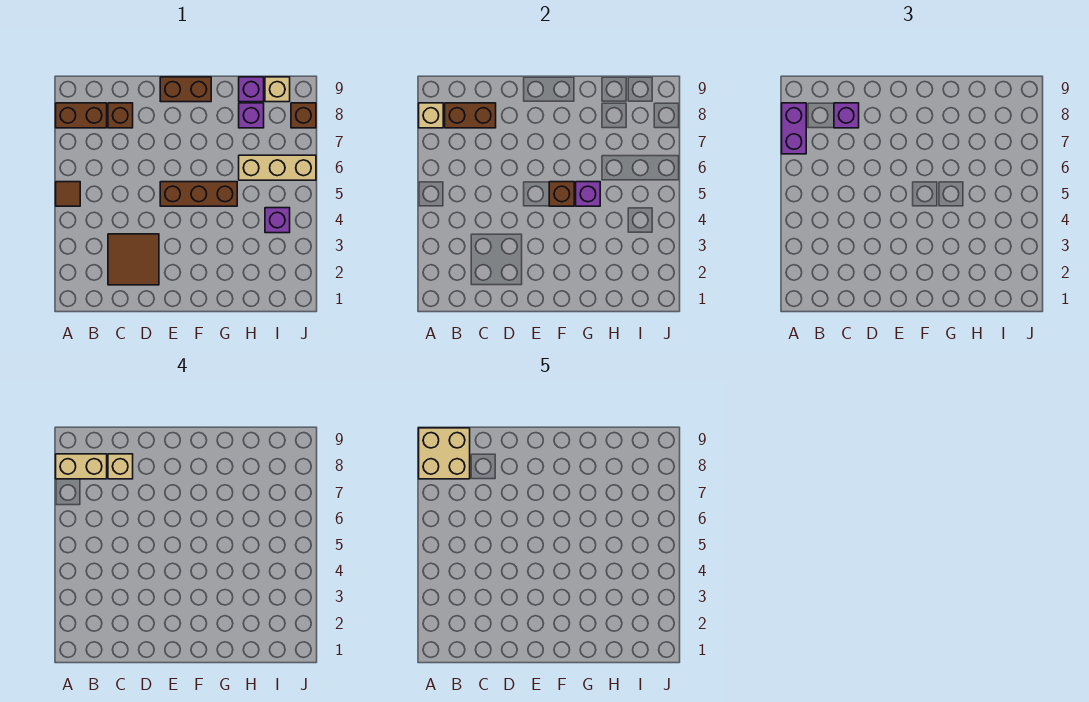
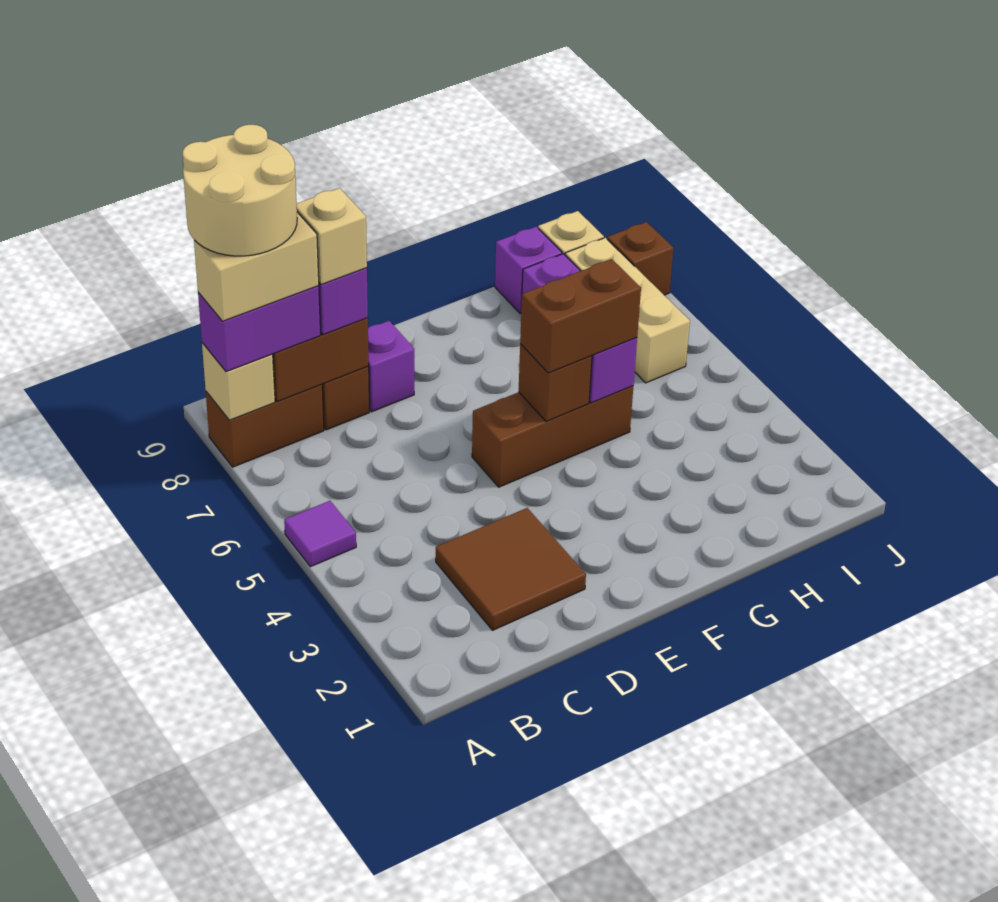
brown 1x1 tile [56,182,80,206] -> purple 1x1 tile [284,501,356,567]
purple 1x2 brick [782,103,806,154] -> purple 1x2 brick turned to [198,286,321,372]
tan 2x2 brick [419,428,470,479] -> tan 2x2 round brick [183,125,297,256]
brown 1x2 brick [160,77,211,102] -> brown 1x2 brick moved to [520,259,641,373]
tan 1x3 brick [239,155,316,180] -> tan 1x3 brick turned to [565,238,690,383]
purple 1x1 brick [265,208,290,233] -> purple 1x1 brick moved to [368,321,414,412]

